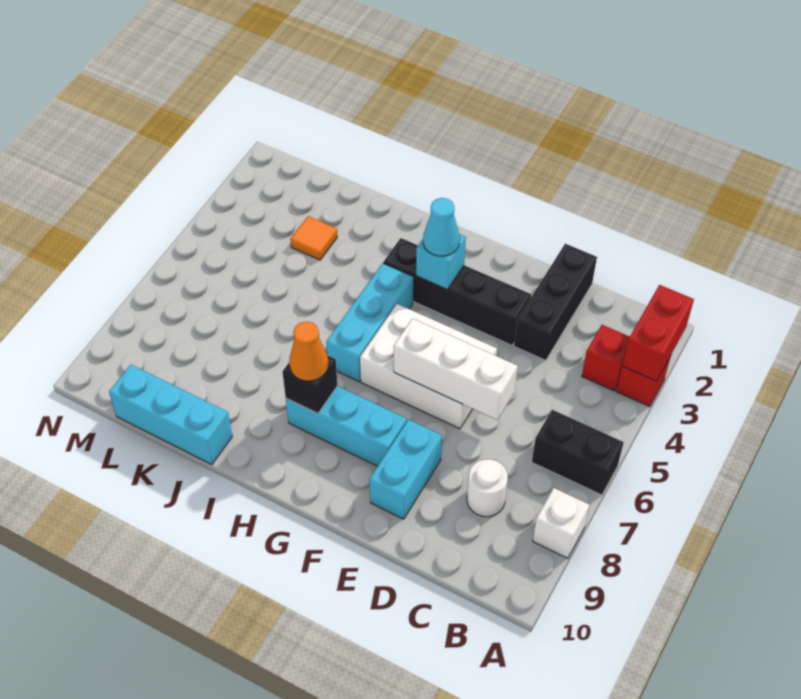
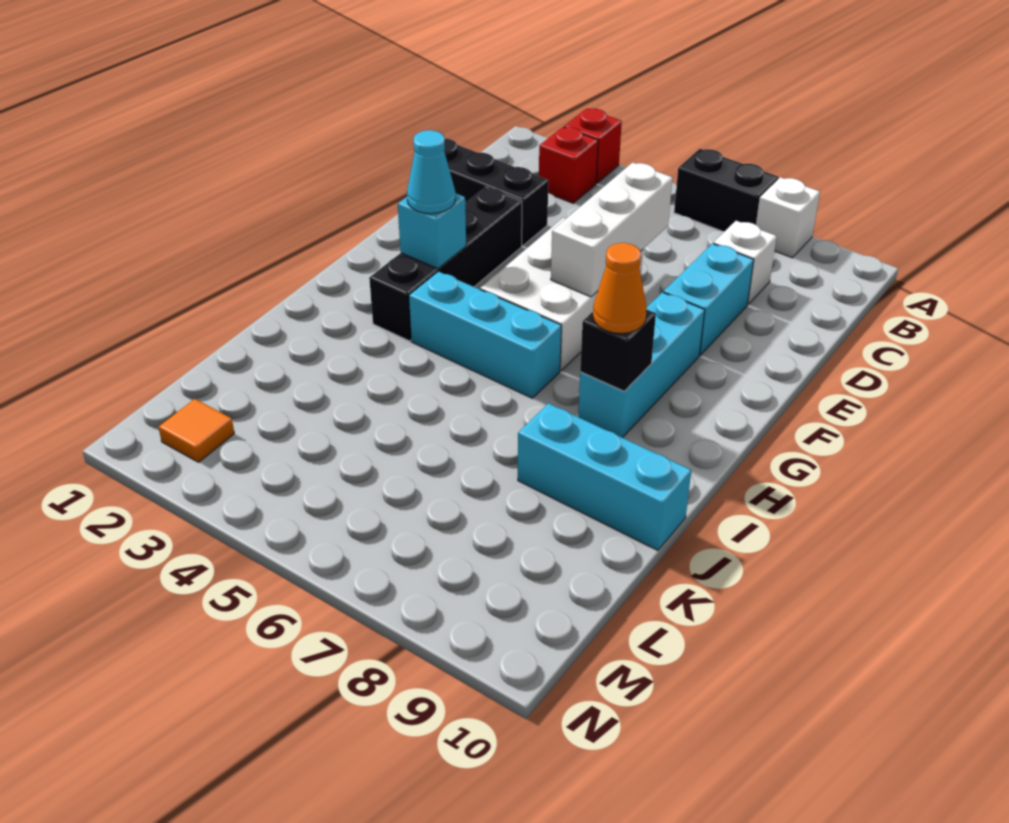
red 1x2 brick [622,285,694,381] -> none
black 1x2 brick [532,410,624,495] -> black 1x2 brick turned to [674,149,778,231]
white 1x1 round brick [467,459,508,517] -> white 1x1 brick [713,221,777,304]
cyan 1x2 brick [369,420,442,519] -> cyan 1x2 brick turned to [663,244,754,355]
cyan 1x3 brick [109,365,232,465] -> cyan 1x3 brick turned to [518,403,691,550]
orange 1x1 tile [290,216,337,260] -> orange 1x1 tile moved to [158,399,234,462]

